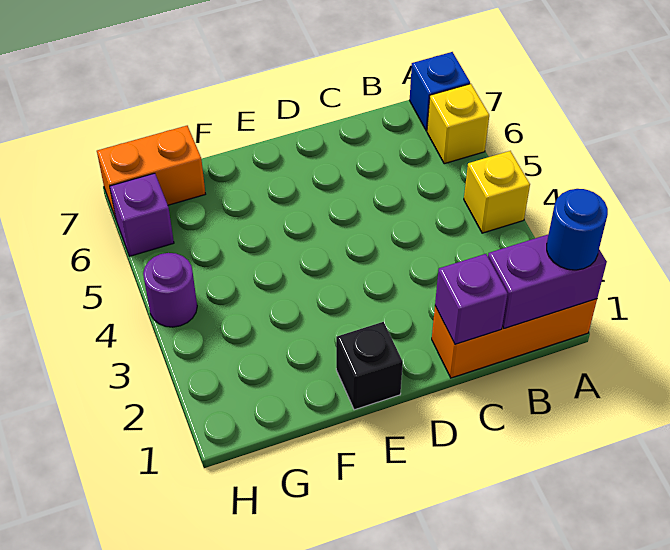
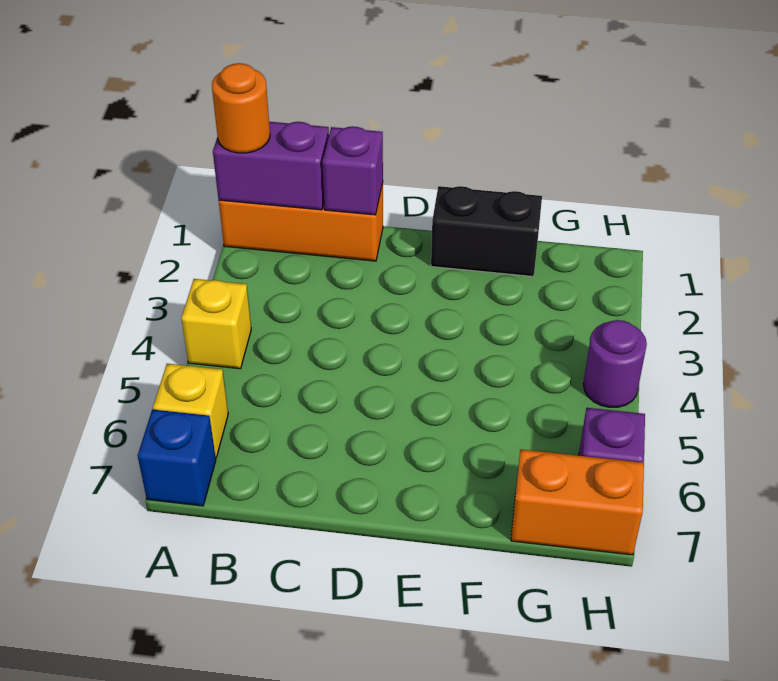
blue 1x1 round brick [547,189,608,270] -> orange 1x1 round brick [212,63,270,153]
black 1x1 brick [336,322,403,410] -> black 1x2 brick [431,186,542,277]

